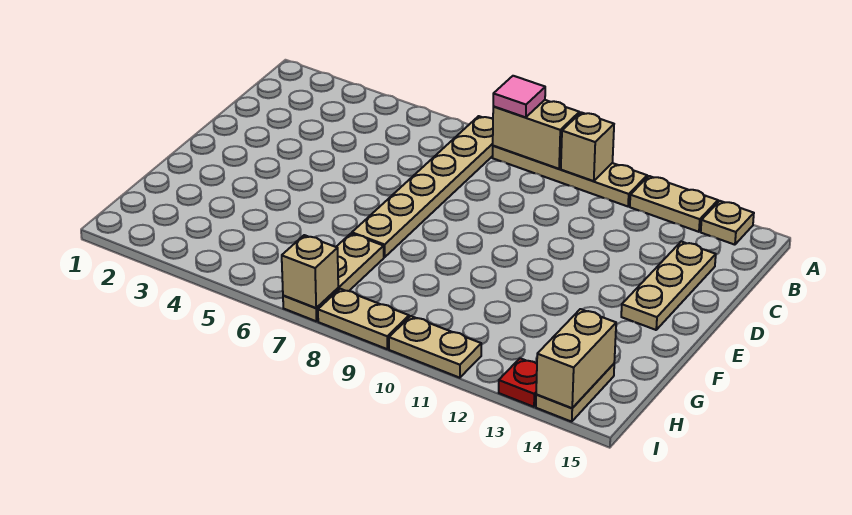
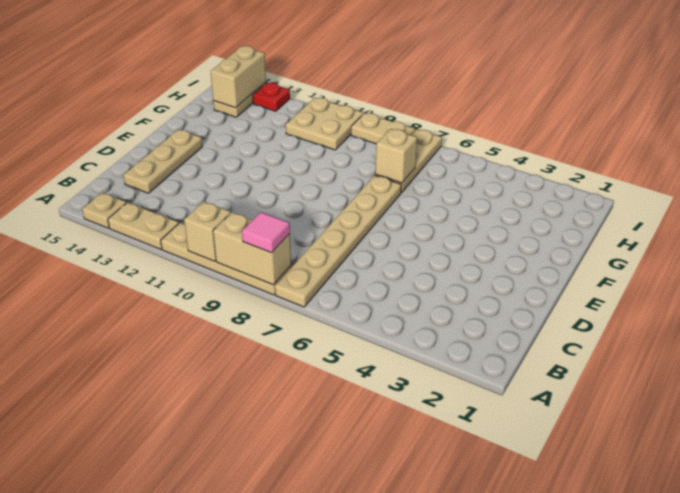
tan 1x1 brick [282,235,338,308] -> tan 1x1 brick moved to [375,129,417,183]
tan 1x2 plate [389,316,481,378] -> tan 2x2 plate [286,98,363,150]

